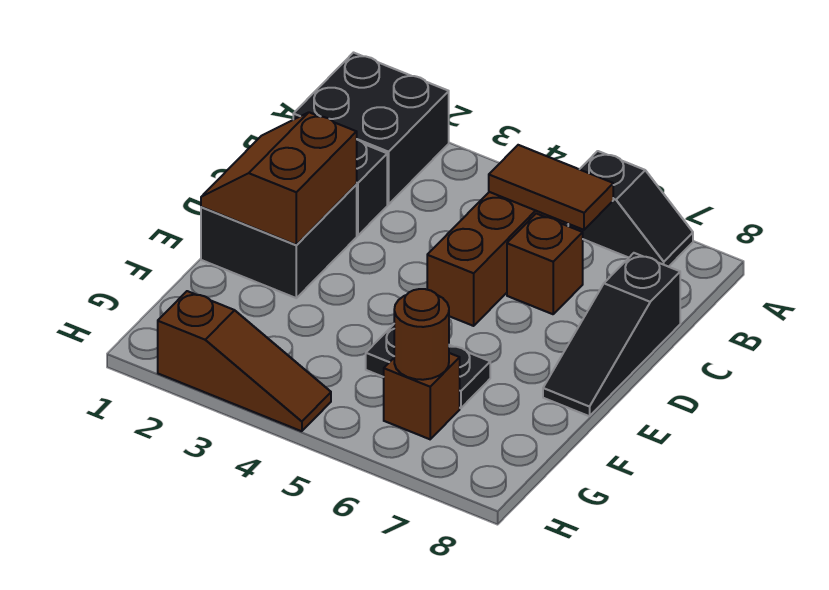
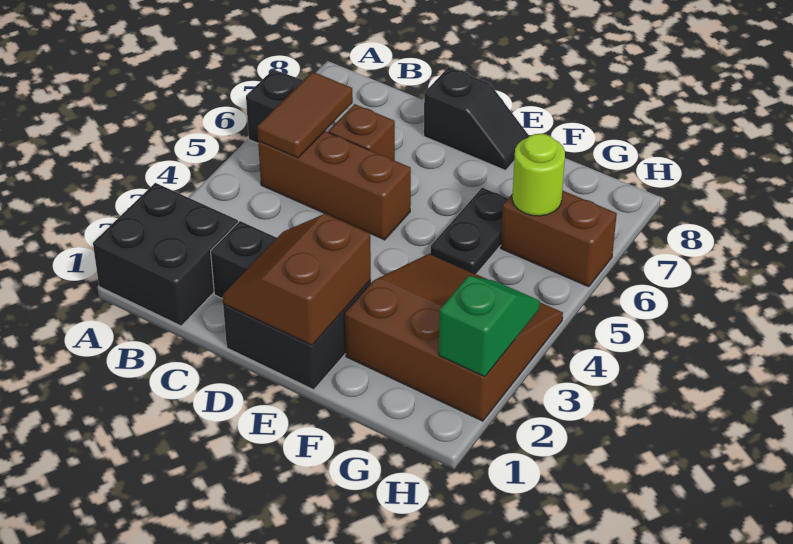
black 1x3 slope [543,253,680,416] -> black 1x2 slope [424,67,529,170]
brown 2x2 slope [201,112,357,245] -> brown 2x2 slope turned to [222,214,371,345]
brown 1x1 brick [384,353,460,439] -> brown 1x2 brick [501,190,617,287]
brown 1x1 round brick [394,289,449,380] -> lime 1x1 round brick [512,134,565,216]
brown 1x3 slope [158,291,331,431] -> brown 3x3 slope [345,254,563,421]
none -> green 1x2 slope [439,276,540,377]

